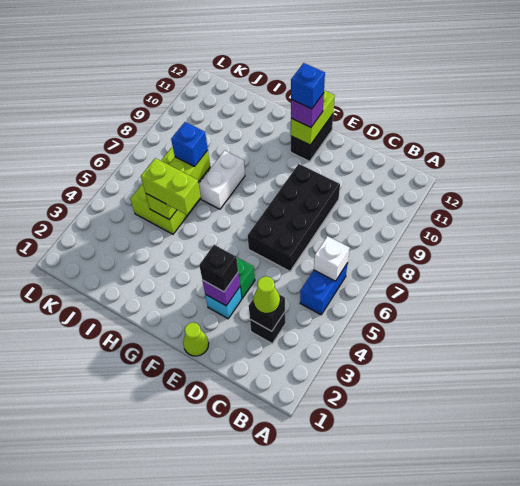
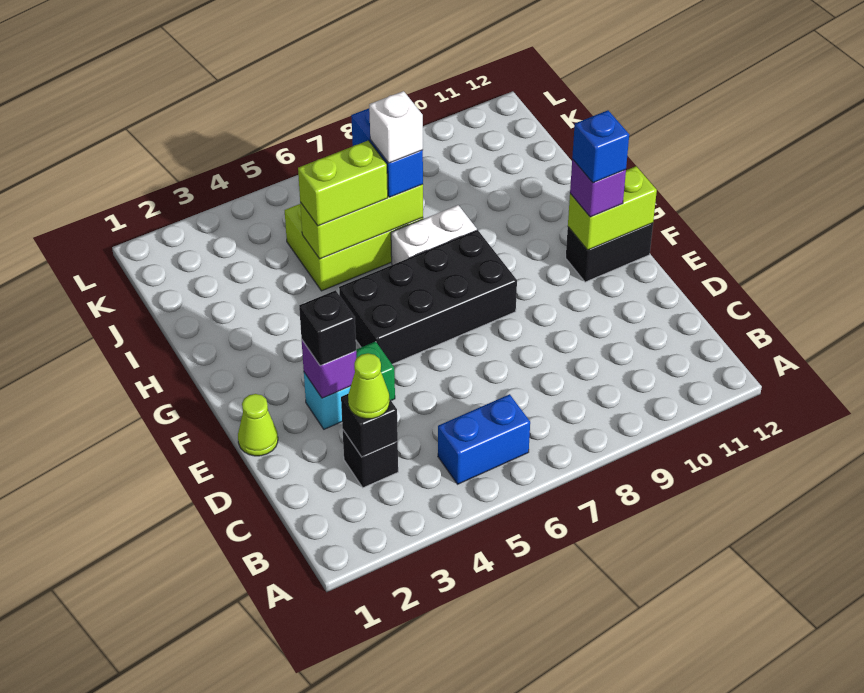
white 1x1 brick [314,236,350,281] -> white 1x1 brick moved to [369,91,423,163]
black 2x4 brick [248,164,340,271] -> black 2x4 brick moved to [339,230,517,364]
lime 1x2 brick [141,158,201,215] -> lime 1x2 brick turned to [298,140,388,226]
blue 1x1 brick [171,122,208,167] -> blue 1x2 brick [351,108,423,197]

